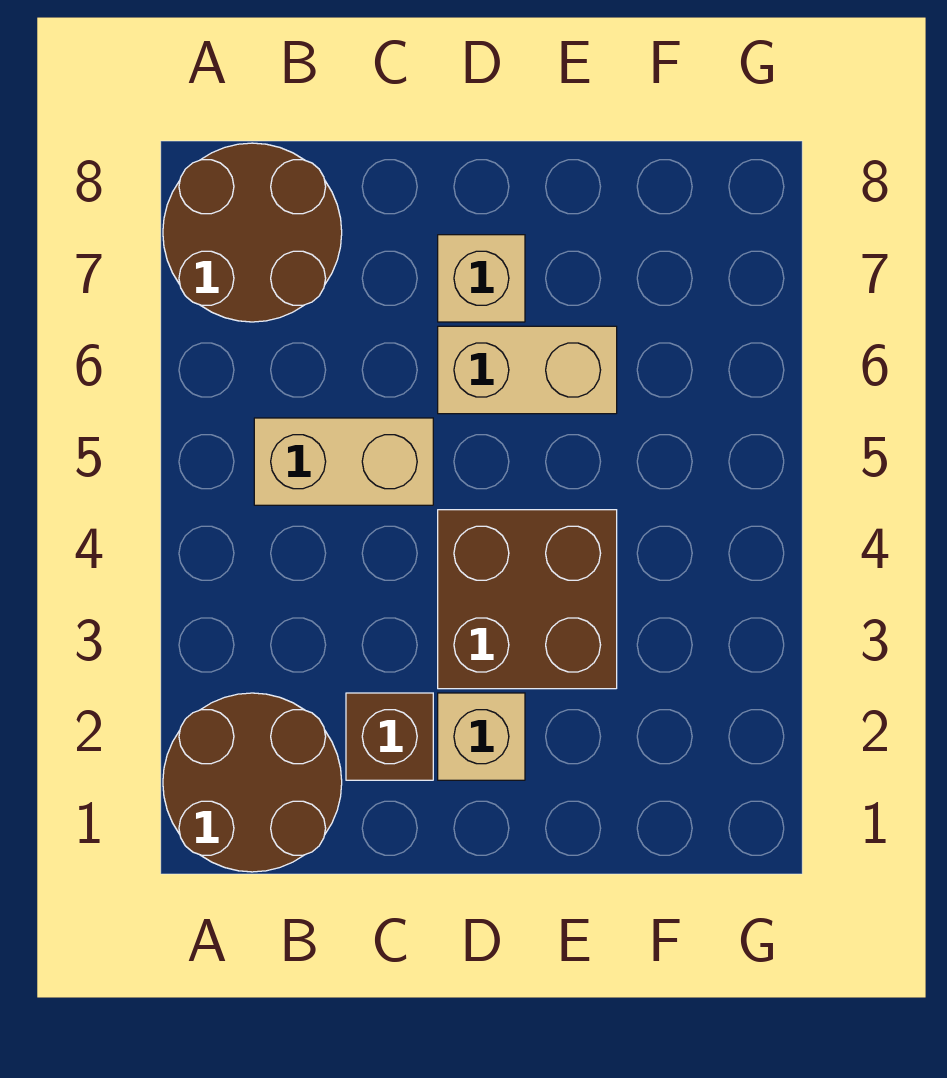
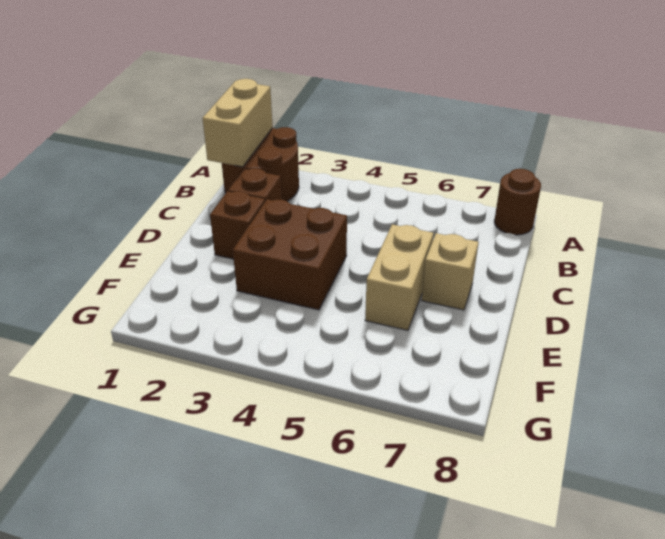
brown 2x2 round brick [163,143,342,322] -> brown 1x1 round brick [494,169,541,235]
tan 1x2 brick [254,418,433,505] -> tan 1x2 brick moved to [202,79,273,167]
tan 1x1 brick [438,693,525,780] -> brown 1x1 brick [210,191,265,259]

